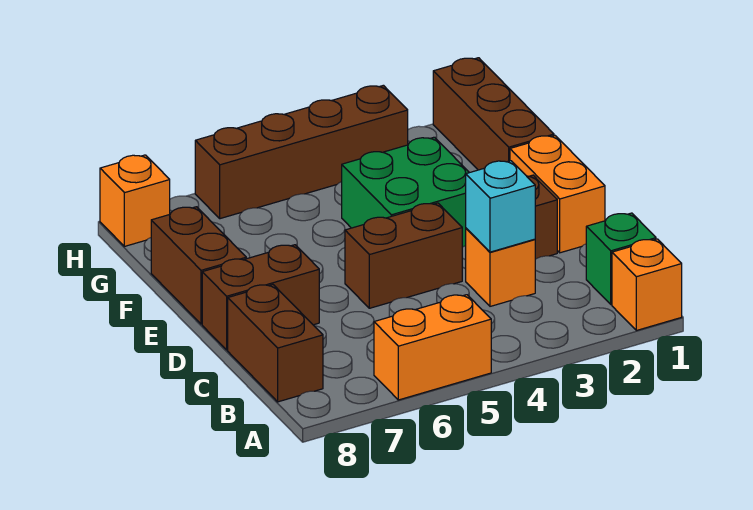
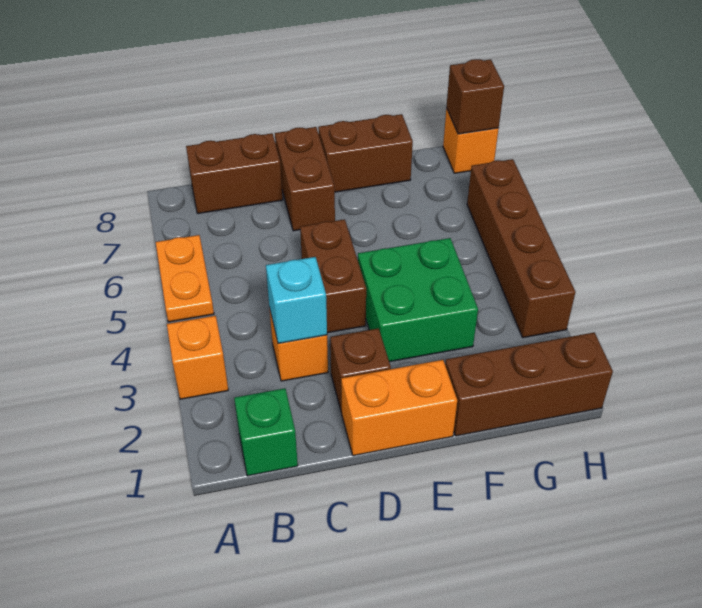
orange 1x1 brick [612,239,682,330] -> orange 1x1 brick moved to [167,316,228,399]
orange 1x2 brick [374,295,491,400] -> orange 1x2 plate [156,235,214,322]
none -> brown 1x1 brick [446,59,504,134]

